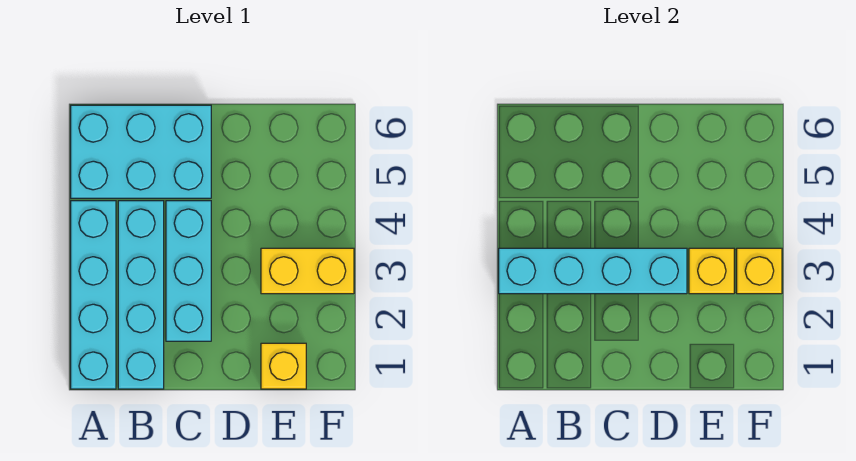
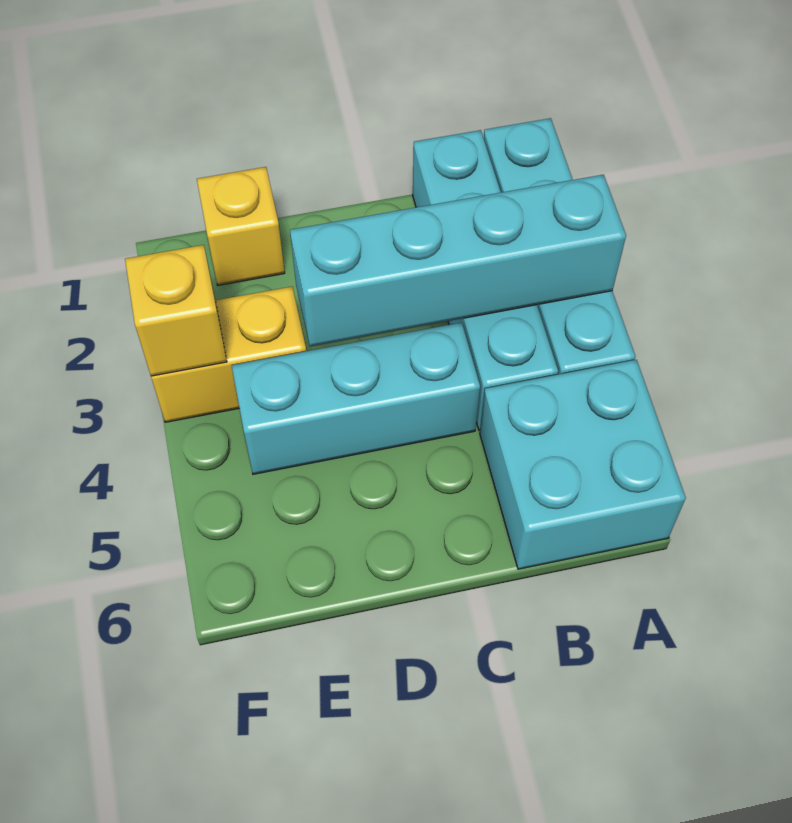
cyan 2x3 brick [71,105,211,198] -> cyan 2x2 brick [480,360,686,569]
cyan 1x3 brick [166,201,211,341] -> cyan 1x3 brick turned to [232,322,480,474]
yellow 1x1 brick [689,248,734,294] -> none

